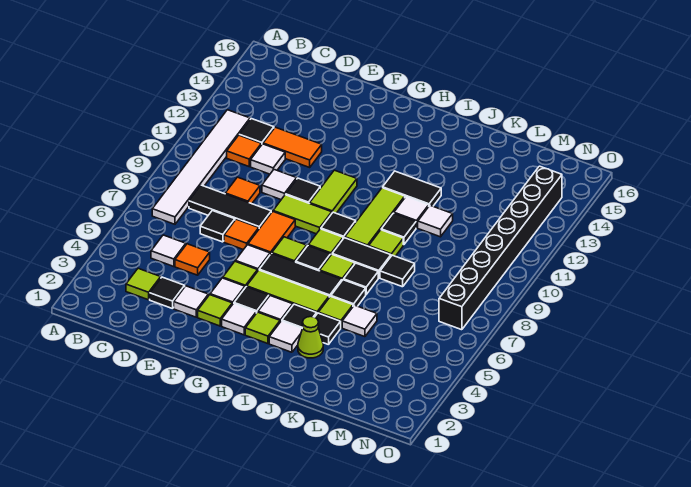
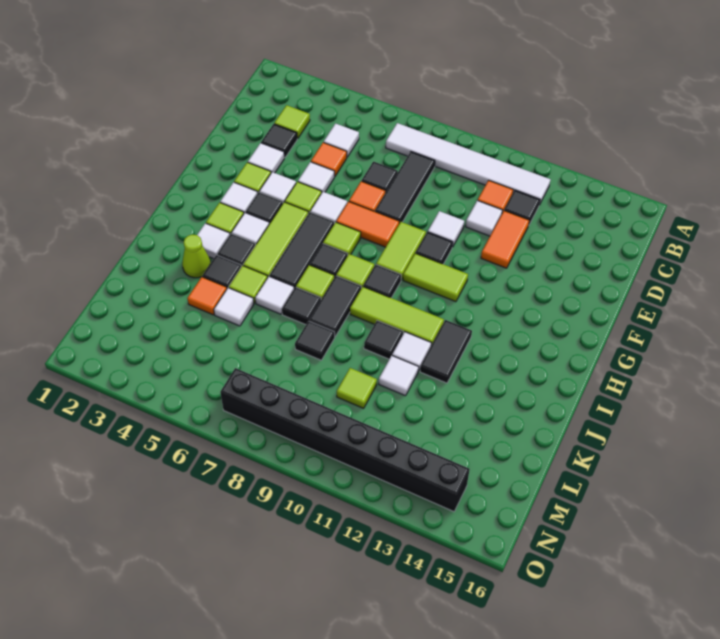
orange 1x1 tile [225,177,260,204] -> orange 1x1 tile moved to [187,277,227,315]
none -> white 1x1 tile [298,162,334,192]
black 1x1 tile [331,280,366,306] -> white 1x1 tile [255,276,294,314]
lime 1x1 tile [369,230,403,256] -> lime 1x1 tile moved to [337,368,377,408]

